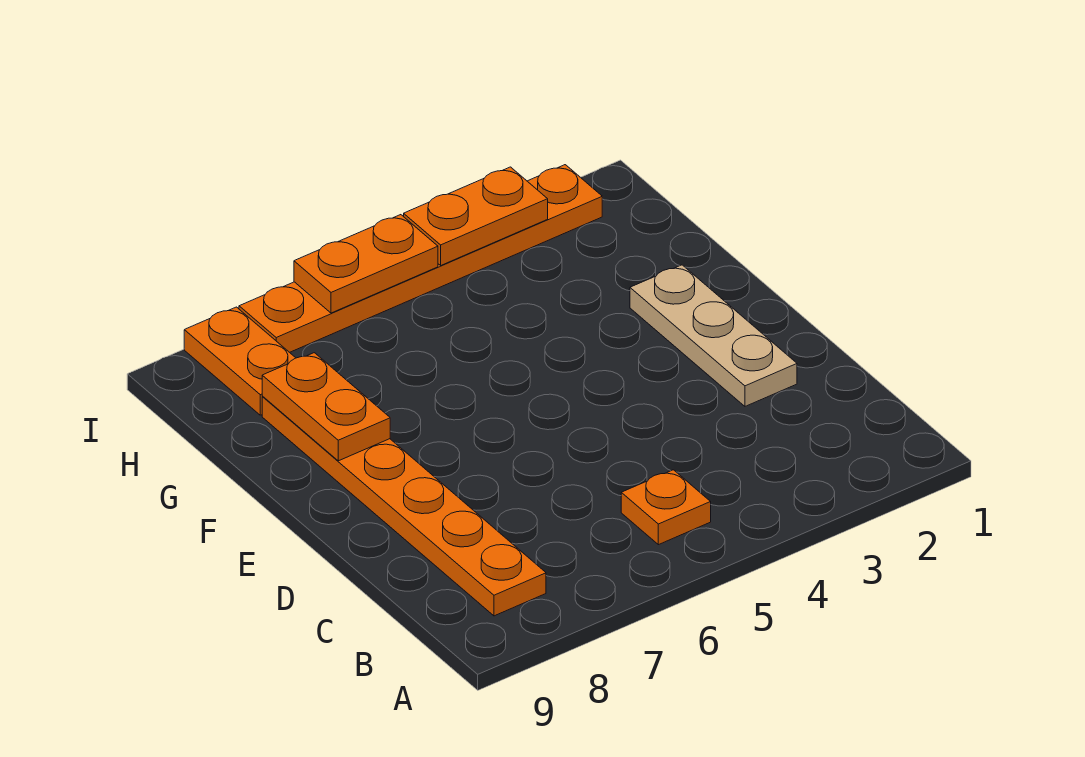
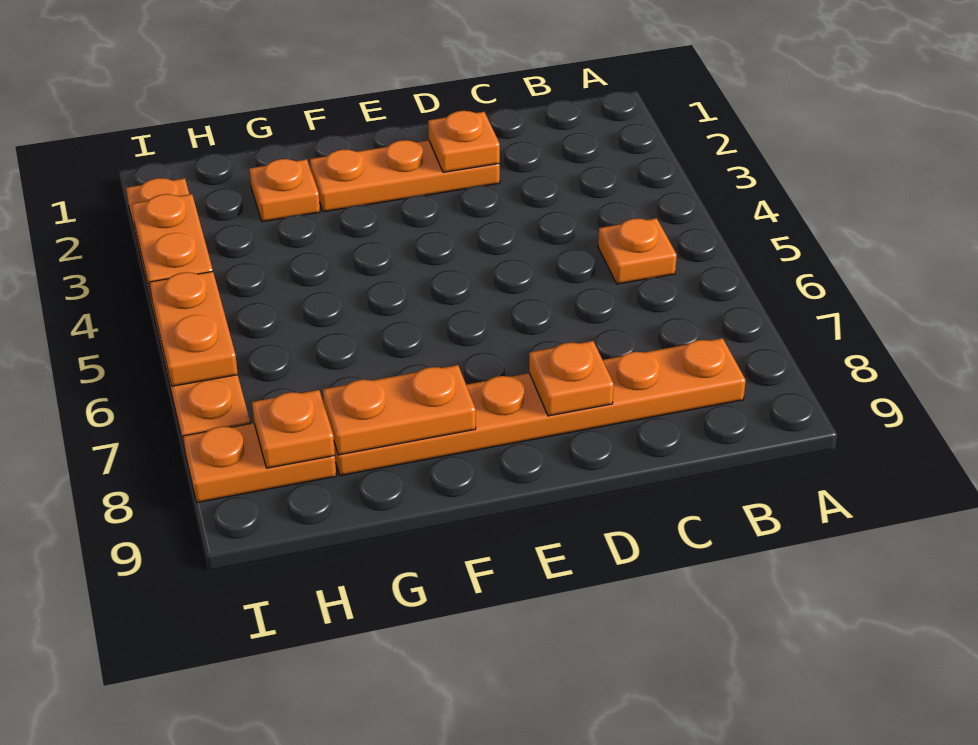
tan 1x3 plate [630,265,797,406] -> orange 1x3 plate [310,140,500,212]
none -> orange 1x1 plate [428,111,500,172]
none -> orange 1x1 plate [529,341,614,416]
none -> orange 1x1 plate [250,159,320,222]
none -> orange 1x1 plate [252,390,335,468]

